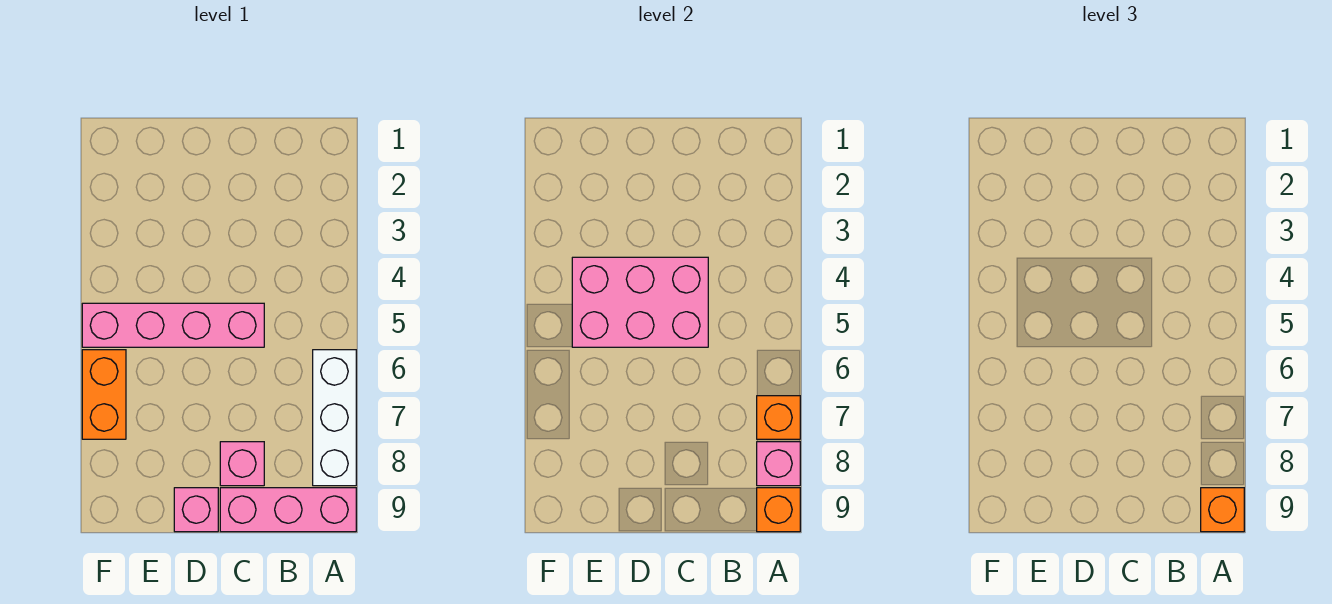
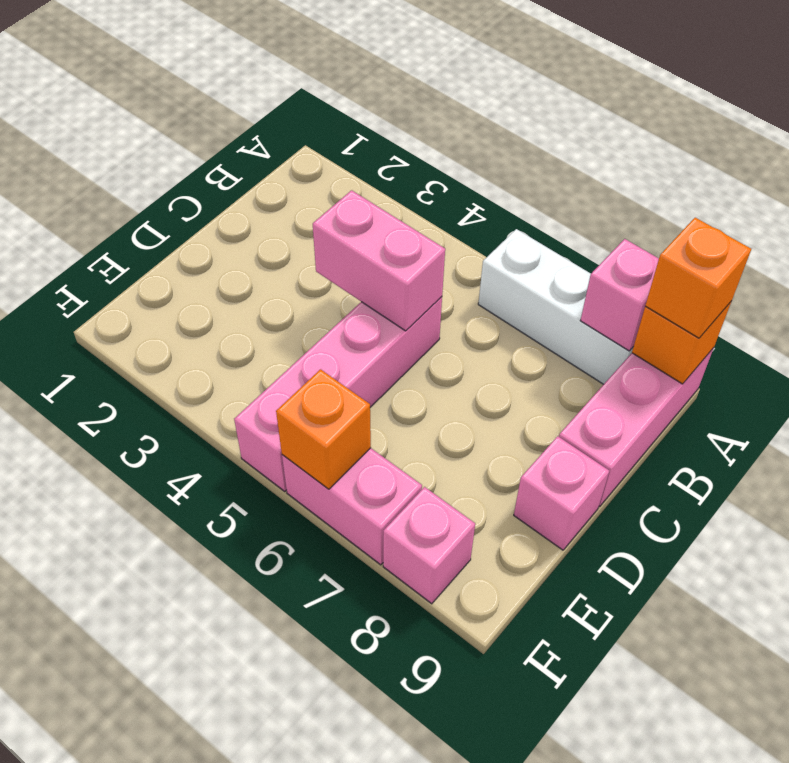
orange 1x1 brick [757,396,800,439] -> orange 1x1 brick moved to [276,369,371,489]
pink 2x3 brick [572,257,708,347] -> pink 1x2 brick [313,190,445,331]
pink 1x1 brick [220,442,264,486] -> pink 1x1 brick moved to [383,487,475,604]
orange 1x2 brick [82,350,126,439] -> pink 1x2 brick [282,448,422,565]

